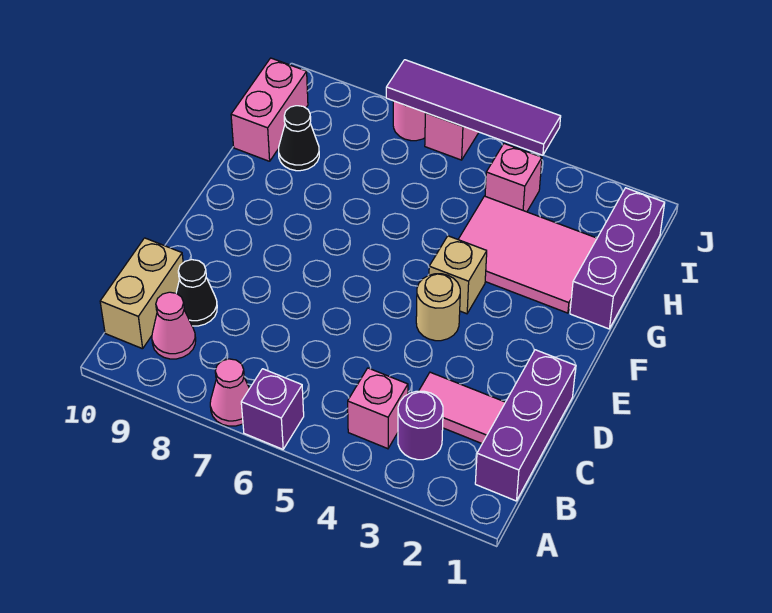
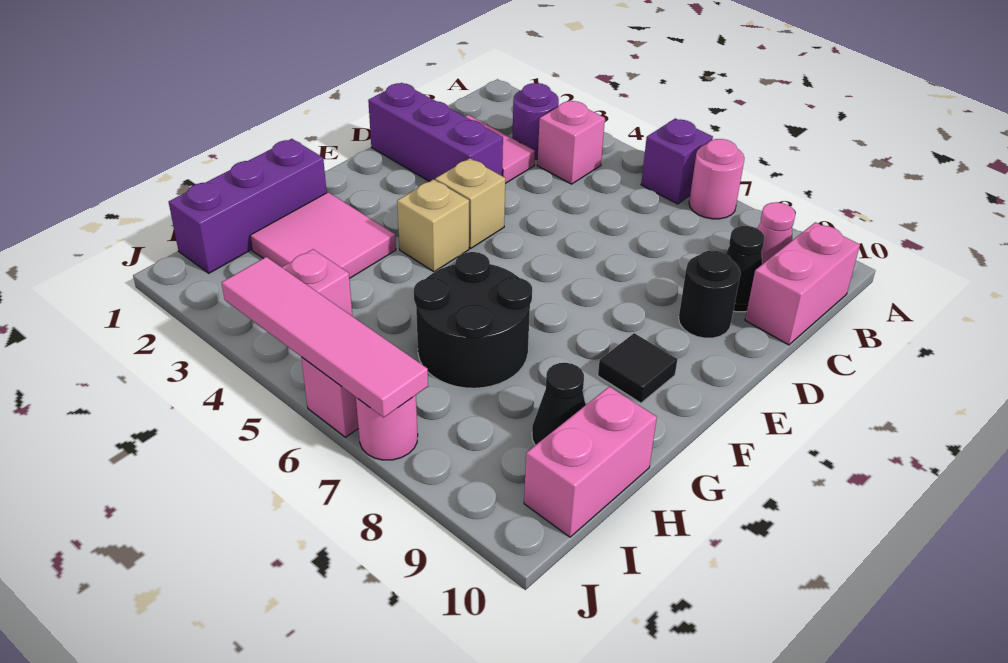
pink 1x1 cone [210,359,249,426] -> pink 1x1 round brick [689,139,745,219]
purple 1x3 brick [475,350,576,501] -> purple 1x3 brick turned to [368,83,503,182]
tan 1x2 brick [100,238,183,349] -> pink 1x2 brick [745,222,860,345]
none -> black 1x1 round brick [679,250,741,338]
tan 1x1 round brick [416,274,460,341] -> tan 1x1 brick [435,158,505,248]
none -> black 1x1 tile [598,333,677,403]
pink 2x3 tile [458,196,597,313] -> pink 2x2 tile [250,192,396,279]
none -> black 2x2 round brick [414,252,532,388]
purple 1x4 tile [386,60,561,155] -> pink 1x4 tile [222,257,428,417]

